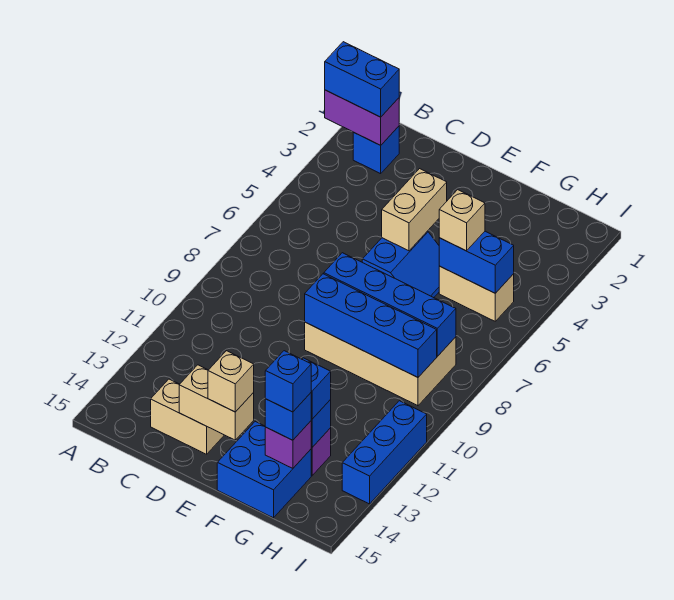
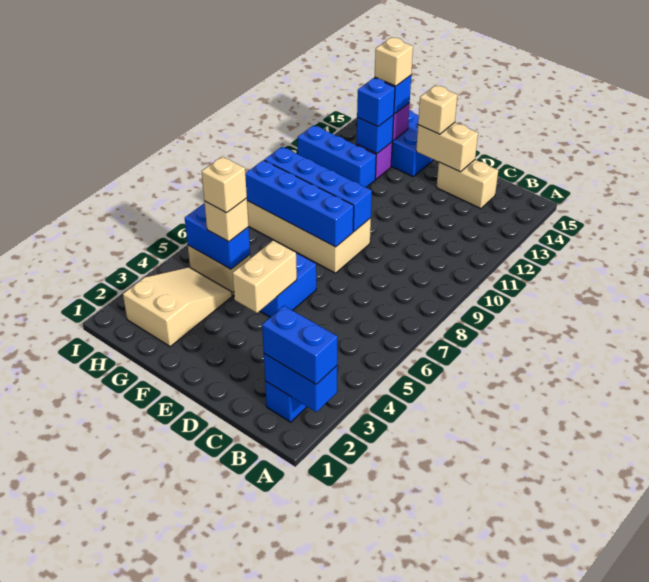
purple 1x2 brick [325,90,399,145] -> blue 1x2 brick [264,354,337,412]
none -> tan 2x3 slope [123,267,232,346]
none -> tan 1x1 brick [202,156,247,213]
blue 1x1 brick [265,351,311,412] -> tan 1x1 brick [375,37,413,86]
blue 1x3 brick [342,401,427,504] -> blue 1x3 brick turned to [298,125,376,187]

